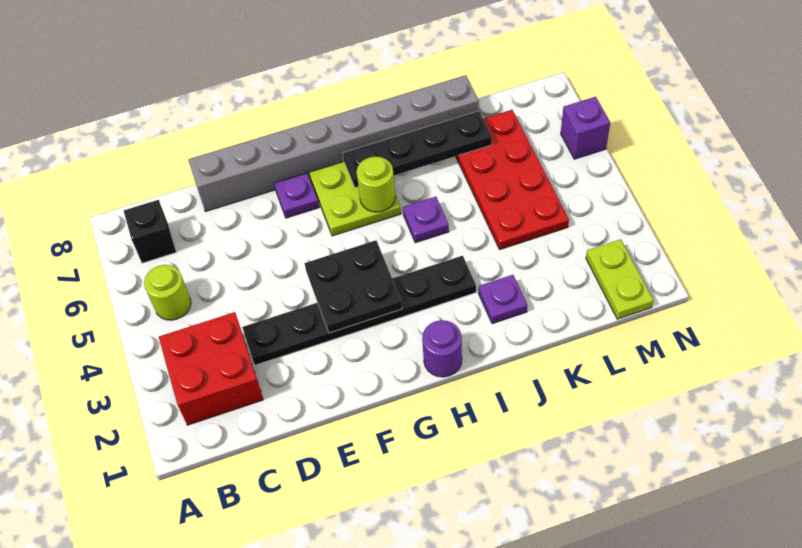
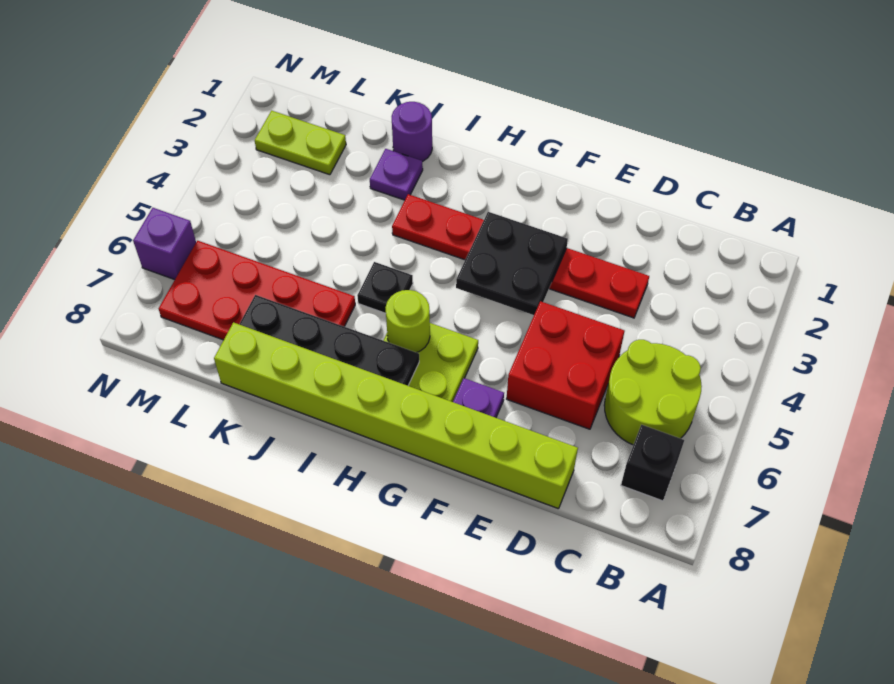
red 2x2 brick [159,312,264,425] -> red 2x2 brick moved to [507,301,624,429]
lime 1x1 round brick [144,265,191,320] -> lime 2x2 round brick [604,340,702,445]
black 1x6 plate [242,256,476,365] -> red 1x6 plate [392,194,649,318]
grey 1x8 brick [188,75,479,212] -> lime 1x8 brick [214,322,578,509]
purple 1x1 round brick [422,320,462,377] -> purple 1x1 round brick moved to [392,102,432,162]
purple 1x1 plate [403,197,449,243] -> black 1x1 plate [357,262,413,313]
red 2x4 plate [456,110,569,249] -> red 2x4 plate turned to [158,241,355,340]
lime 1x2 plate [586,239,654,319] -> lime 1x2 plate turned to [255,111,346,175]

